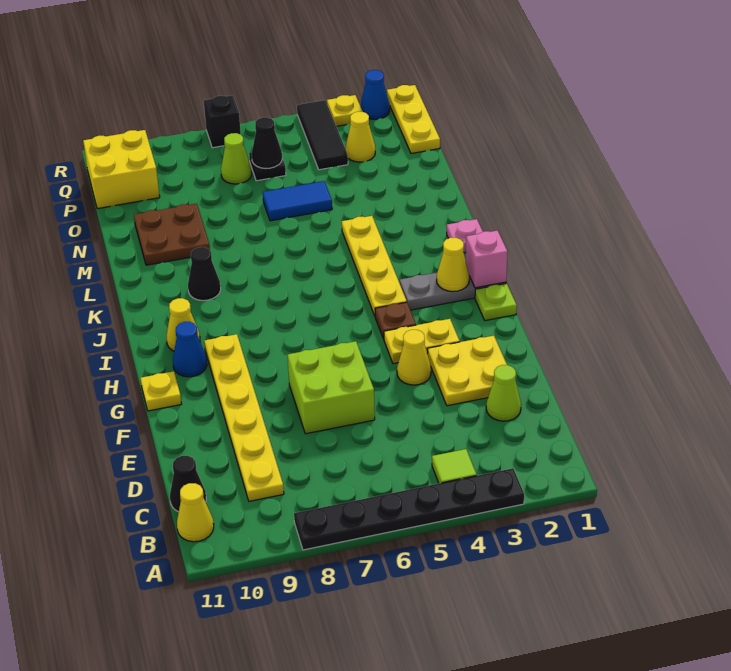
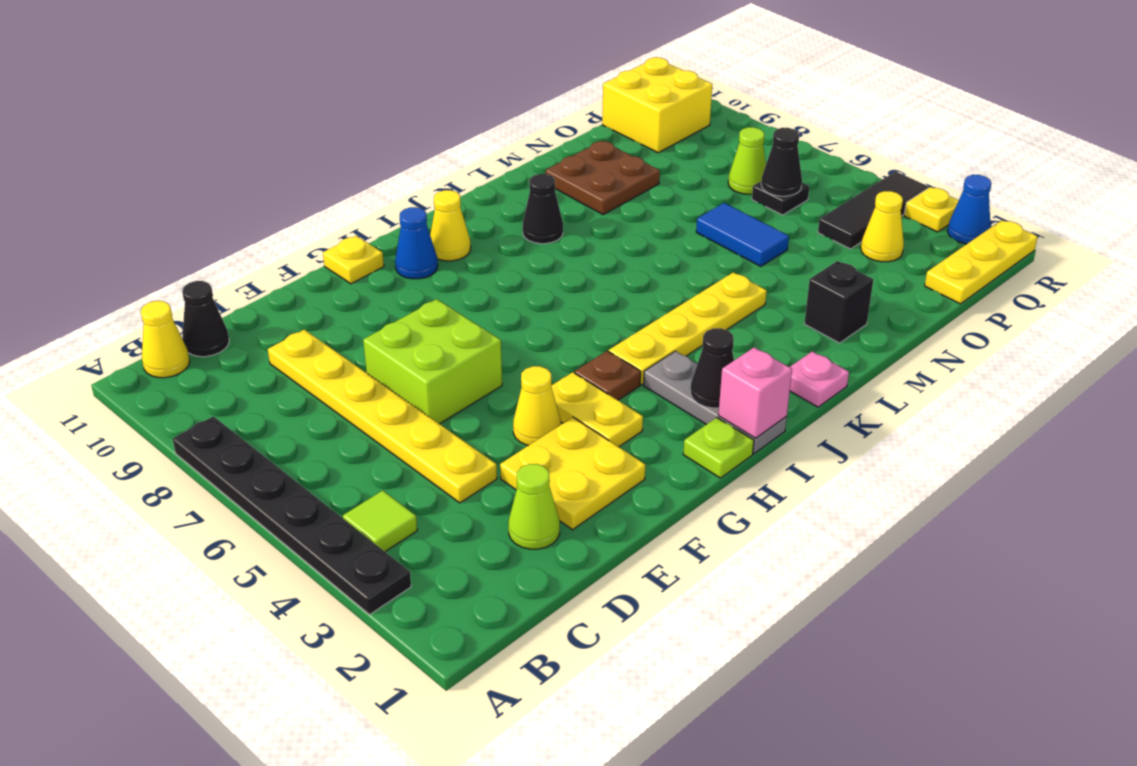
yellow 1x6 plate [204,334,284,501] -> yellow 1x6 plate turned to [268,330,497,503]
yellow 1x1 cone [437,238,469,292] -> black 1x1 cone [691,328,734,408]
black 1x1 brick [204,95,241,148] -> black 1x1 brick moved to [804,261,873,343]

